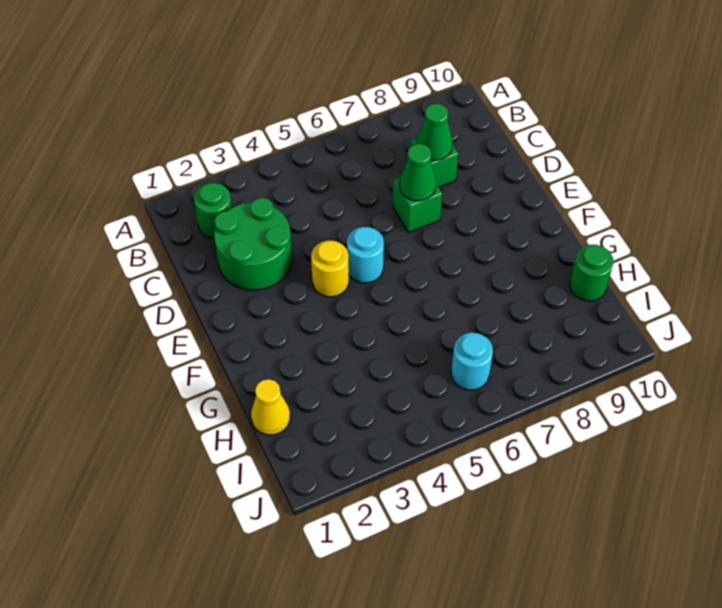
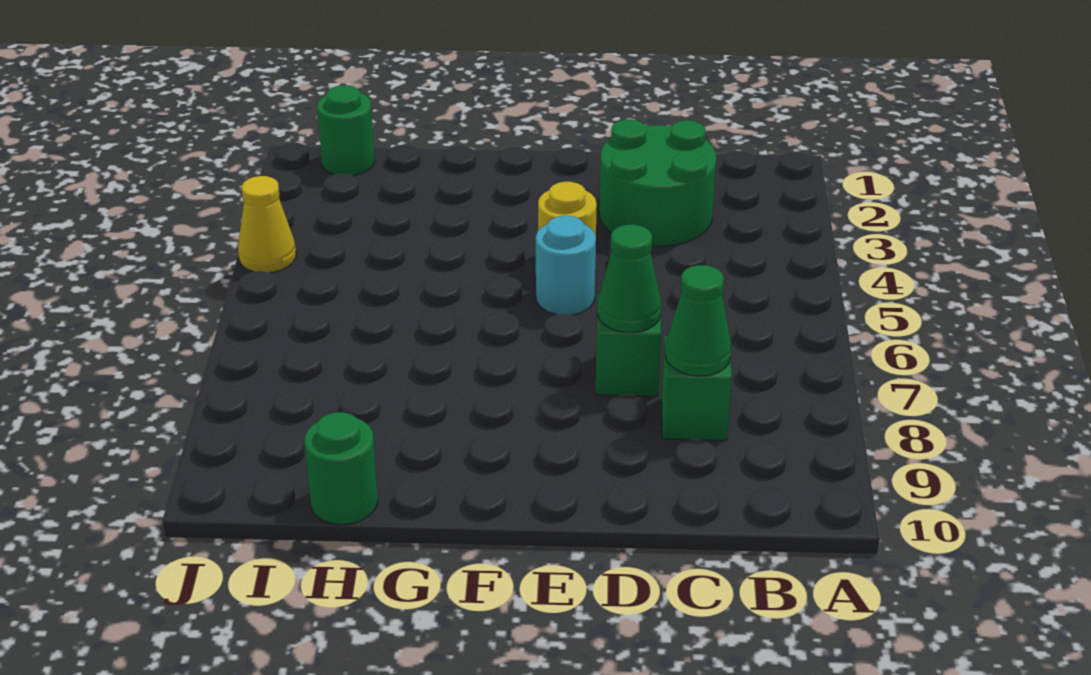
green 1x1 round brick [194,183,232,238] -> green 1x1 round brick moved to [317,85,375,176]
yellow 1x1 cone [251,379,290,435] -> yellow 1x1 cone moved to [238,176,296,273]
cyan 1x1 round brick [451,333,493,390] -> none

